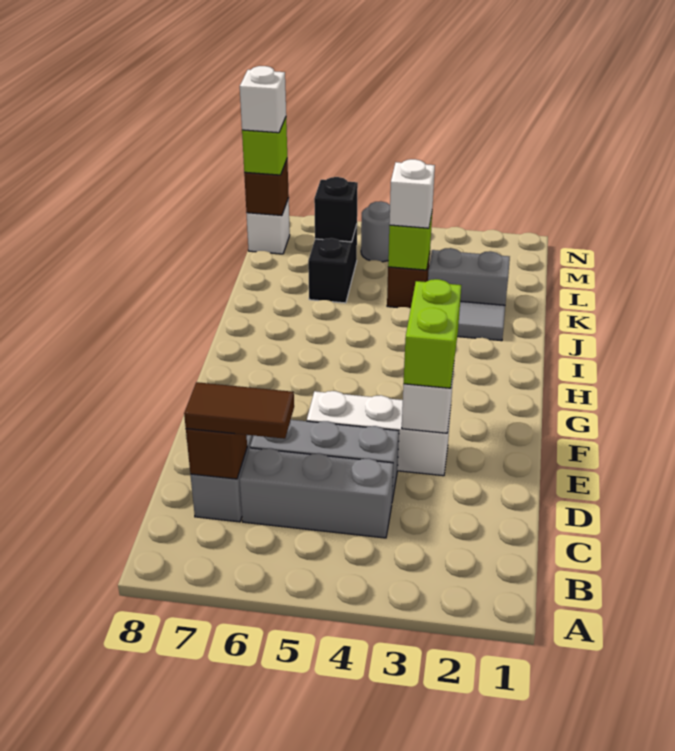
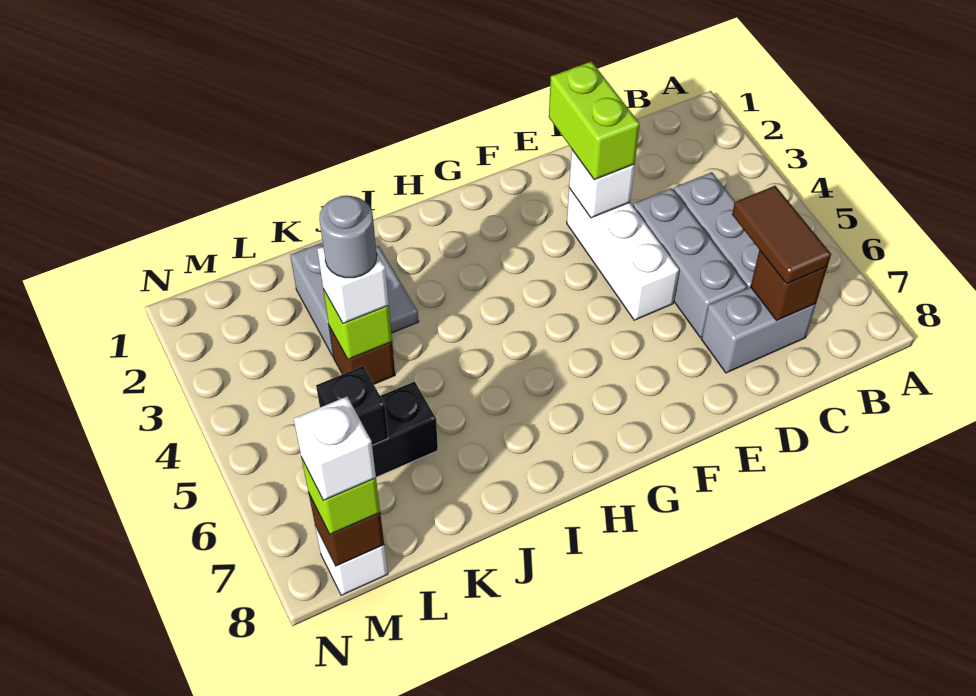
lime 1x2 brick [404,279,461,388] -> lime 1x2 brick turned to [549,61,640,180]
grey 1x1 round brick [361,201,390,262] -> grey 1x1 round brick moved to [319,195,377,278]

